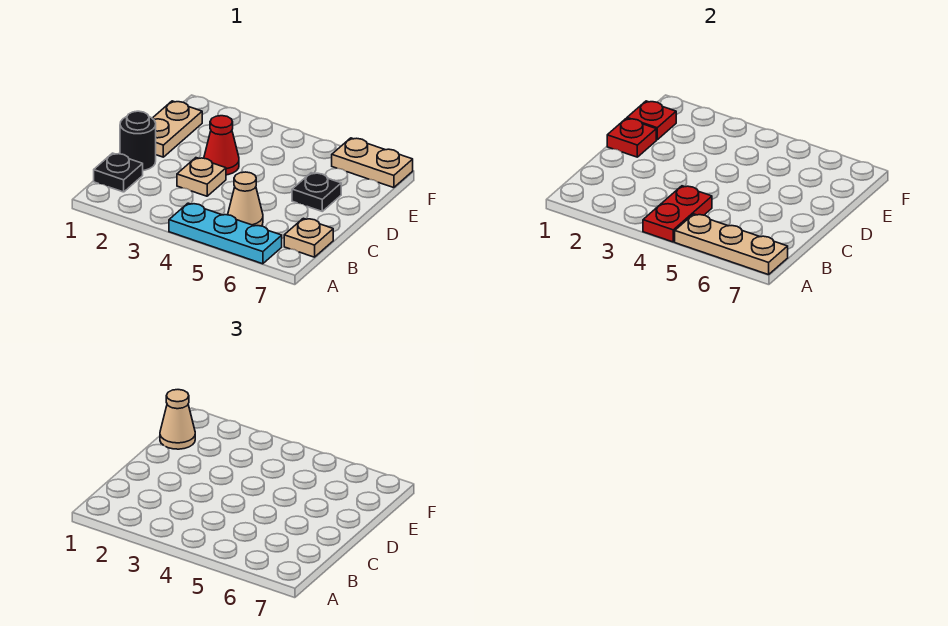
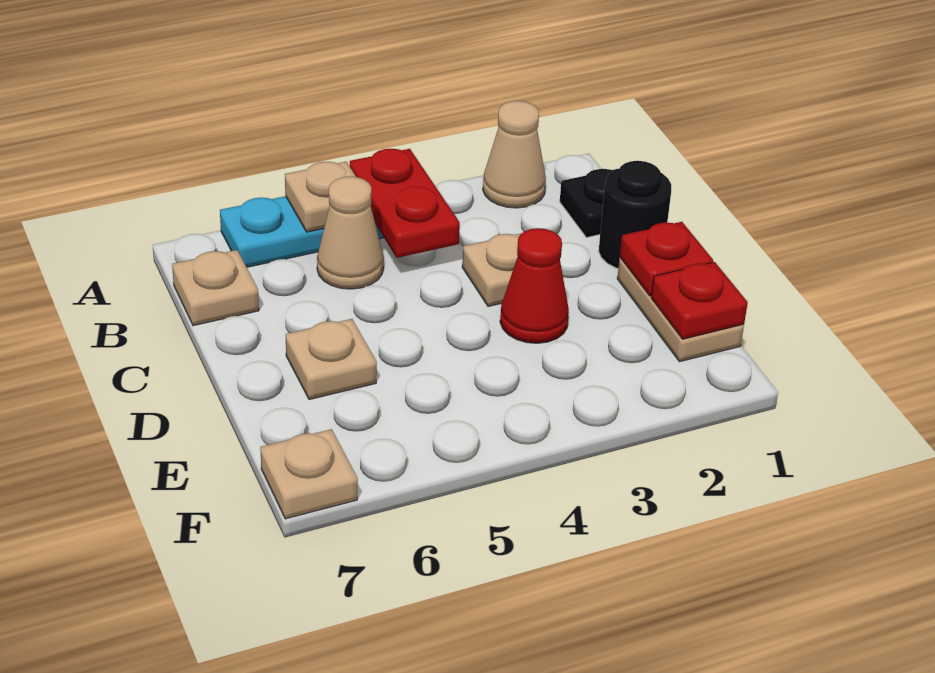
tan 1x3 plate [675,214,788,275] -> tan 1x1 plate [285,162,356,232]
black 1x1 plate [292,173,341,211] -> tan 1x1 plate [286,319,377,400]
tan 1x1 cone [160,390,195,449] -> tan 1x1 cone moved to [483,101,546,208]
tan 1x2 plate [332,138,413,188] -> tan 1x1 plate [260,429,358,519]

